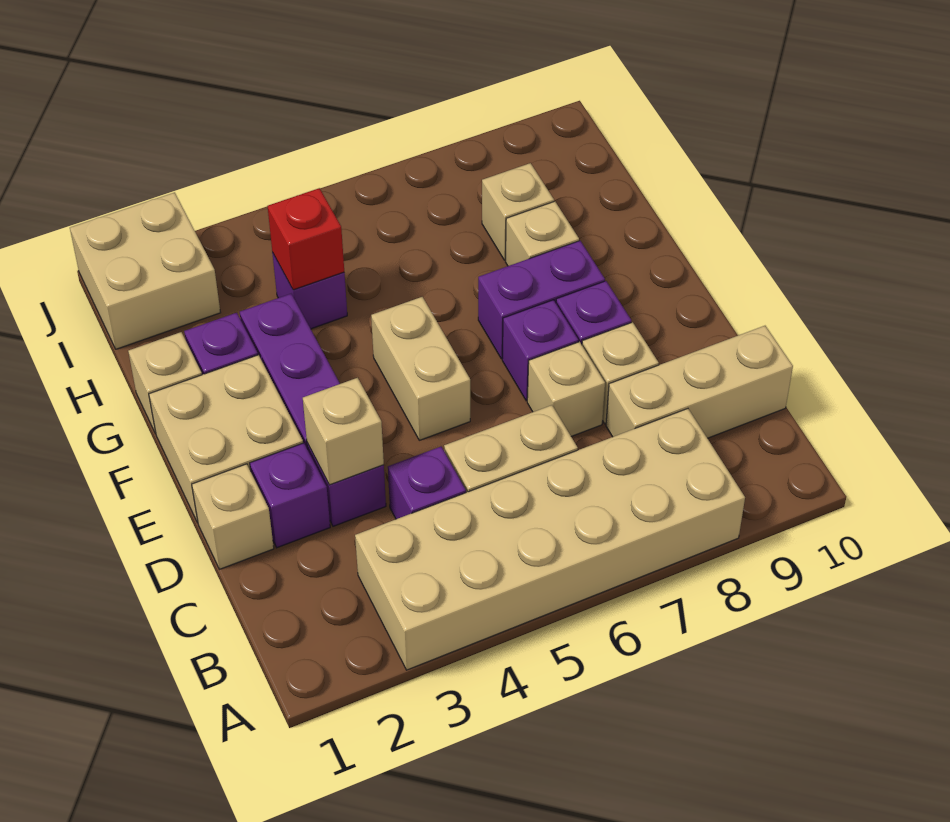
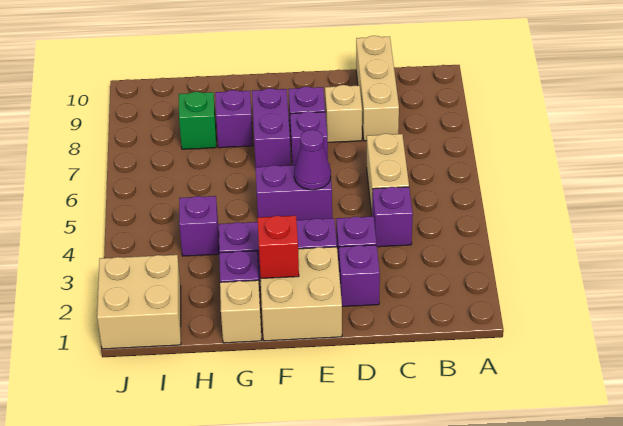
tan 2x6 brick [355,409,745,670] -> none
tan 1x1 brick [192,464,274,569] -> none
tan 1x1 brick [303,378,384,485] -> none
tan 1x1 brick [527,342,605,436] -> none
tan 1x2 brick [371,297,470,440] -> purple 1x2 brick [255,164,332,220]
none -> purple 1x1 cone [294,130,331,190]
tan 1x1 brick [506,201,579,266] -> purple 1x1 brick [215,90,253,148]
red 1x1 brick [268,188,344,290] -> red 1x1 brick moved to [258,216,299,278]
tan 1x1 brick [482,163,554,260] -> green 1x1 brick [179,92,216,149]

